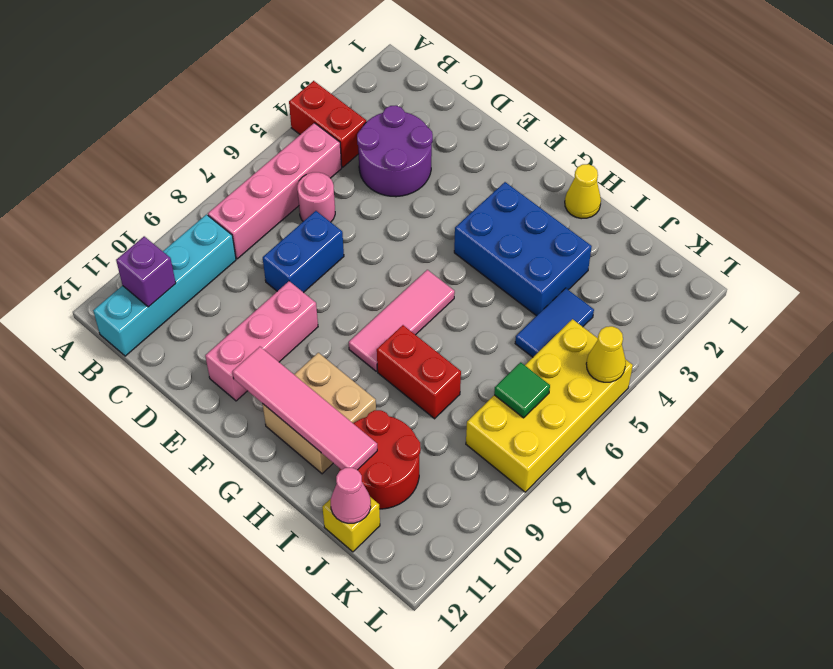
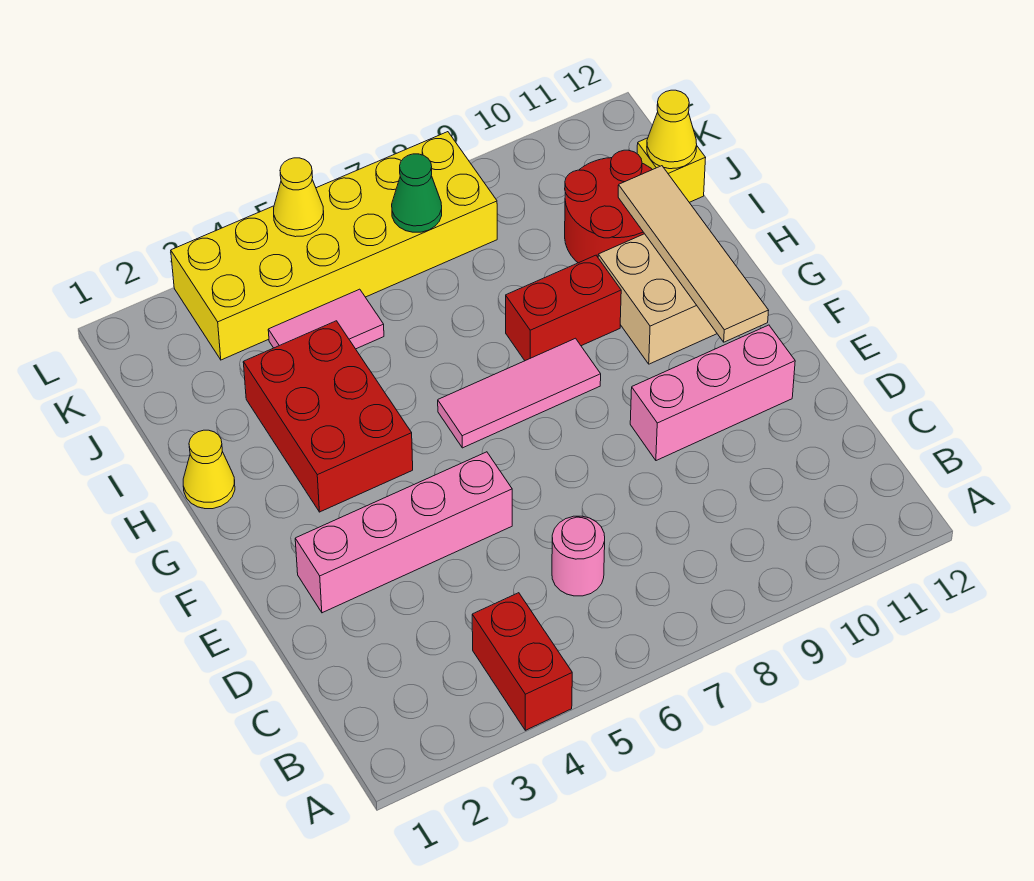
pink 1x4 brick [208,123,342,259] -> pink 1x4 brick moved to [295,452,512,613]
cyan 1x4 brick [93,215,236,356] -> none
purple 1x1 brick [116,236,176,307] -> none
purple 2x2 round brick [357,106,433,197] -> none
blue 1x2 brick [263,211,344,293] -> none
pink 1x4 tile [232,347,377,470] -> tan 1x4 tile [618,166,769,342]
blue 2x3 brick [454,182,592,316] -> red 2x3 brick [243,321,413,512]
red 1x2 brick [377,325,461,419] -> red 1x2 brick turned to [506,255,621,361]
blue 1x2 tile [515,288,594,357] -> pink 1x2 tile [268,289,384,349]
pink 1x1 cone [331,468,371,523] -> yellow 1x1 cone [647,90,697,169]
yellow 2x4 brick [466,319,633,492] -> yellow 2x6 brick [171,132,497,360]
green 1x1 tile [494,362,550,418] -> green 1x1 cone [392,154,442,232]

